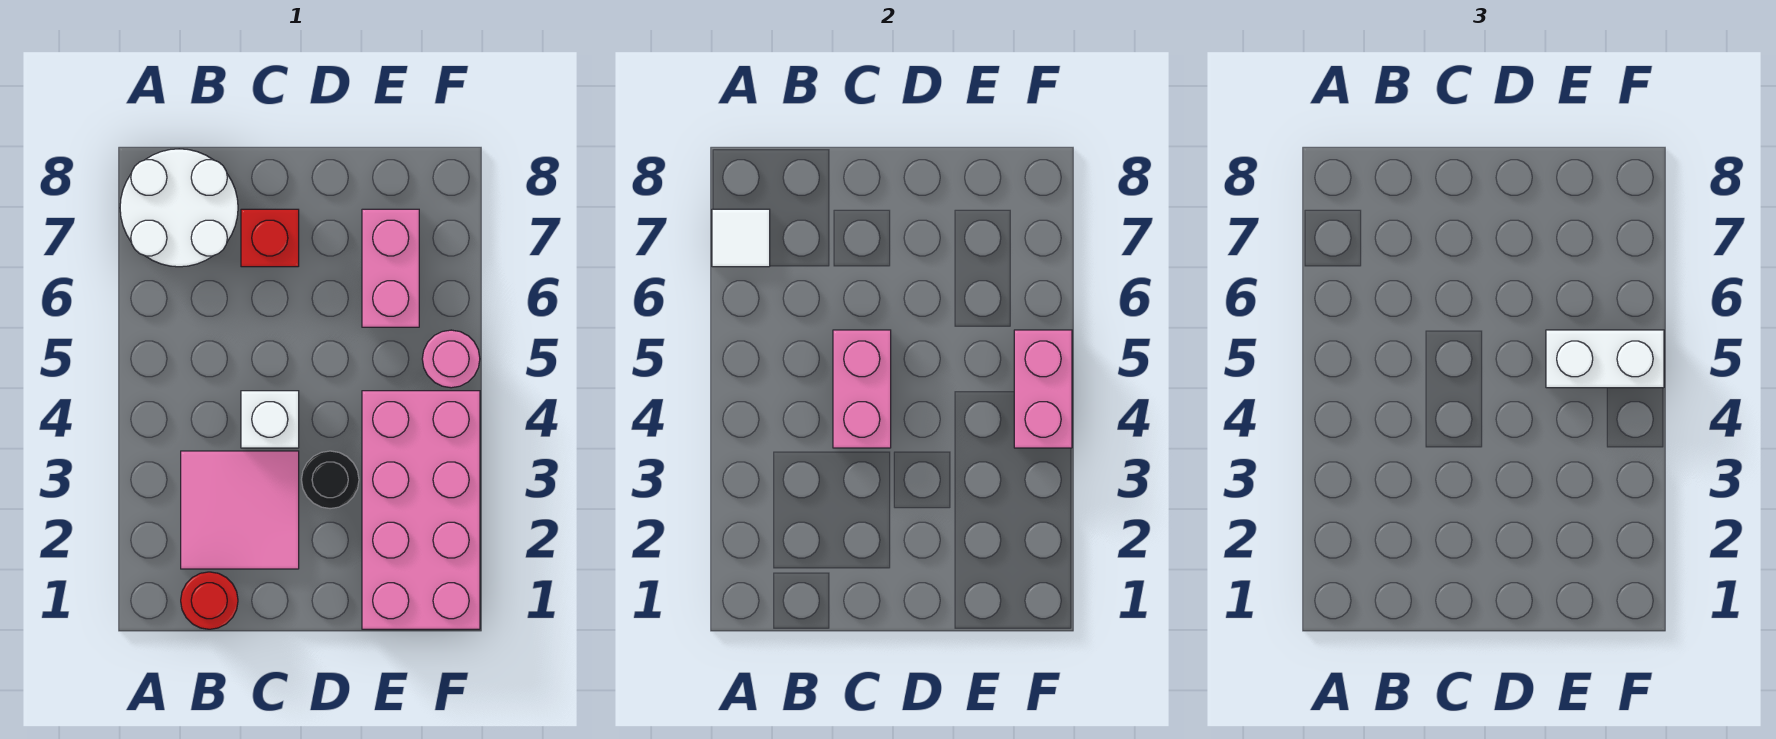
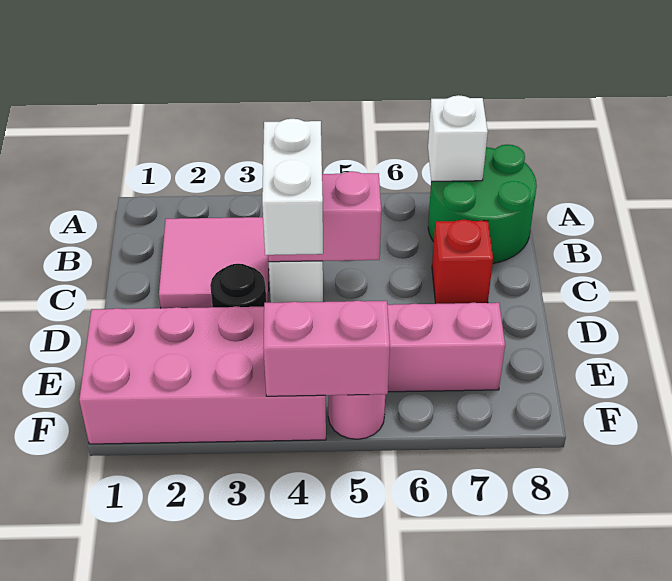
white 2x2 round brick [120,149,238,267] -> green 2x2 round brick [428,144,537,263]
white 1x1 tile [712,209,770,267] -> white 1x1 brick [428,95,488,181]
red 1x1 round brick [181,572,238,629] -> none
white 1x2 brick [1546,330,1664,388] -> white 1x2 brick moved to [262,119,323,255]

